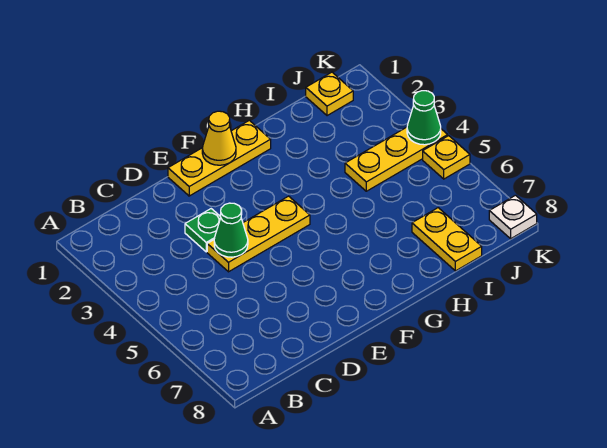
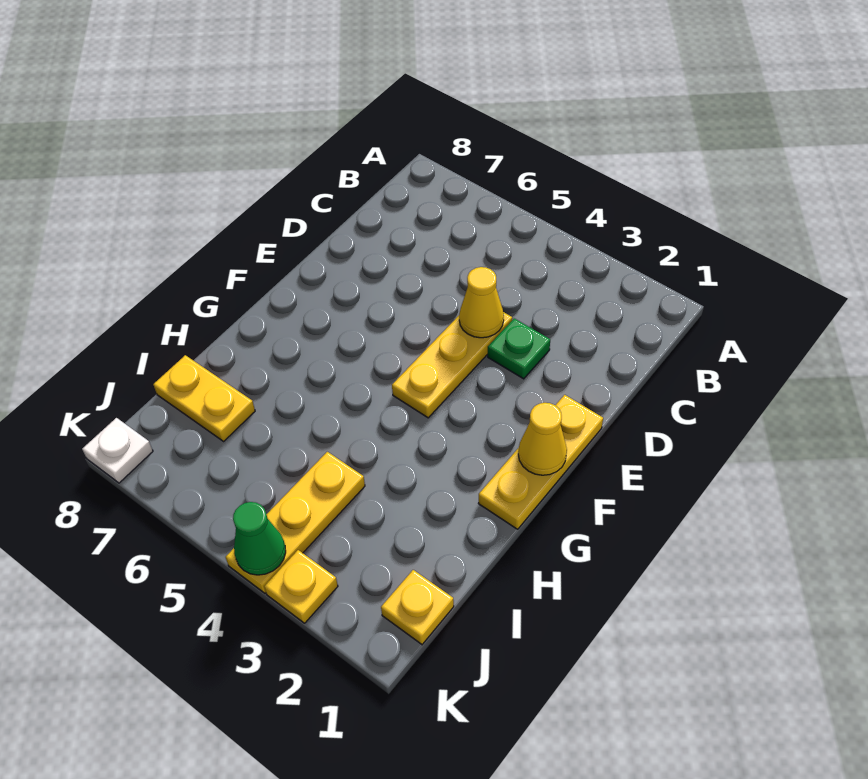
green 1x1 cone [214,203,248,257] -> yellow 1x1 cone [459,267,504,338]
yellow 1x1 plate [423,136,470,179] -> yellow 1x1 plate moved to [264,550,338,623]

